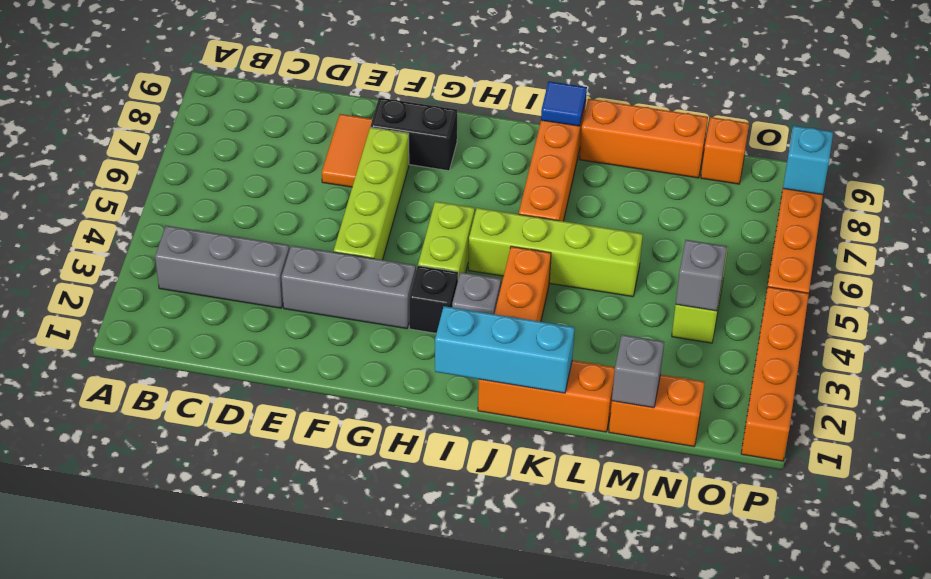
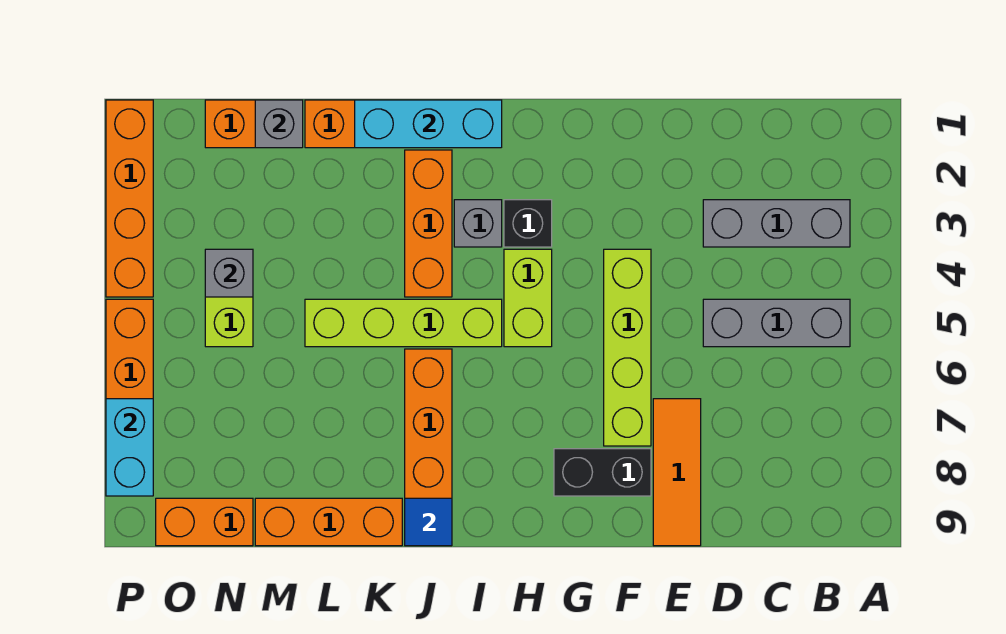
grey 1x3 brick [282,245,416,329] -> grey 1x3 brick moved to [703,299,850,347]
orange 1x2 tile [322,114,372,187] -> orange 1x3 tile [653,399,701,546]
orange 1x1 brick [701,117,749,184] -> orange 1x2 brick [156,498,253,546]
cyan 1x1 brick [783,126,833,195] -> cyan 1x2 brick [106,399,153,496]

